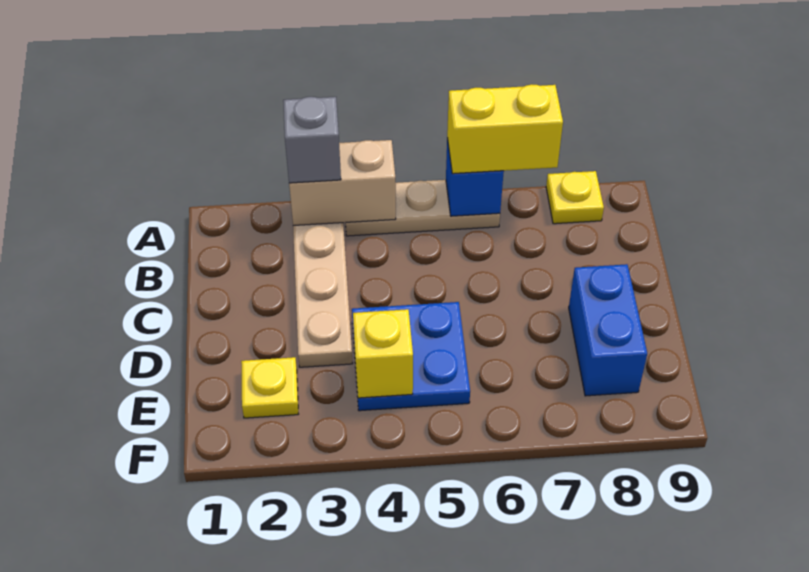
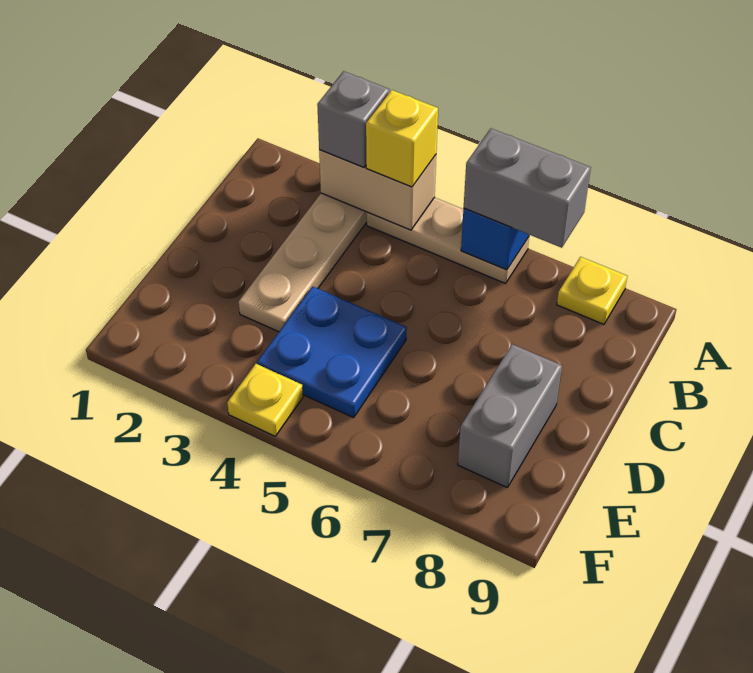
yellow 1x2 brick [447,84,563,174] -> grey 1x2 brick [464,128,591,248]
blue 1x2 brick [569,264,647,396] -> grey 1x2 brick [458,344,562,488]
yellow 1x1 plate [241,357,298,418] -> yellow 1x1 plate moved to [227,364,303,436]
yellow 1x1 brick [353,309,413,398] -> yellow 1x1 brick moved to [366,90,438,187]

